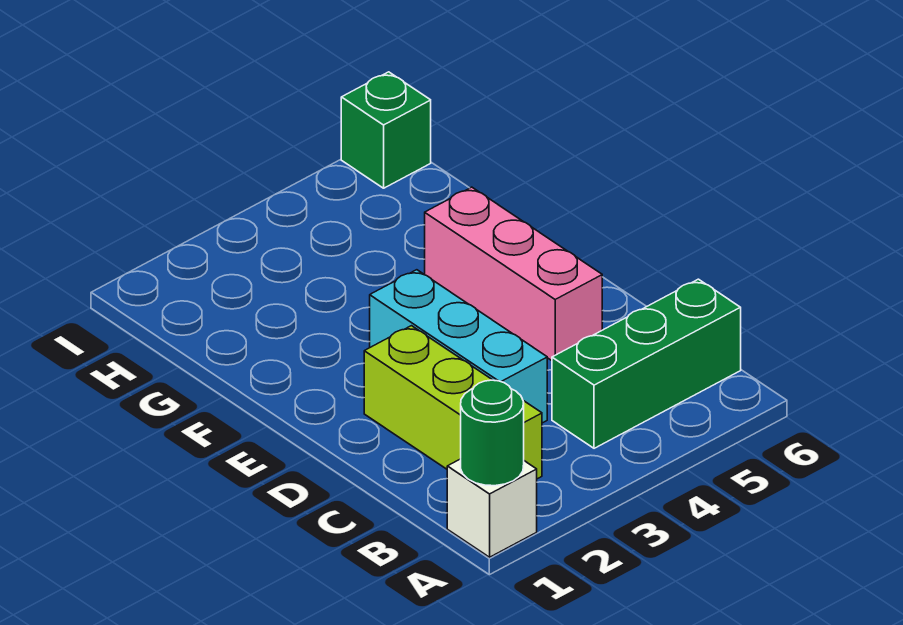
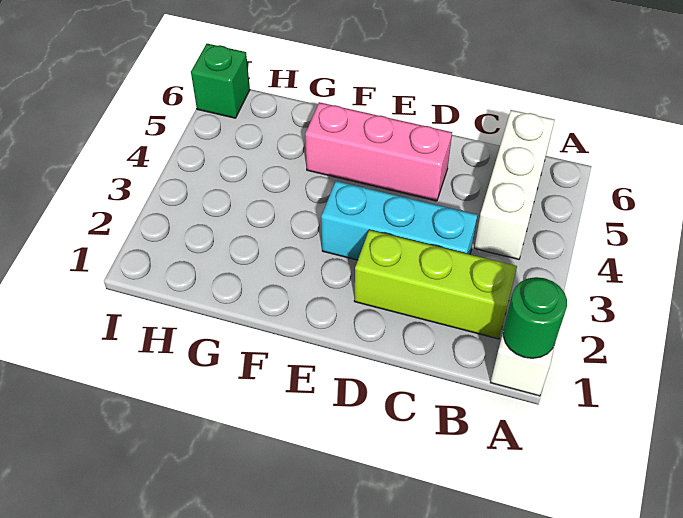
green 1x3 brick [552,279,741,448] -> white 1x3 brick [474,110,554,259]

